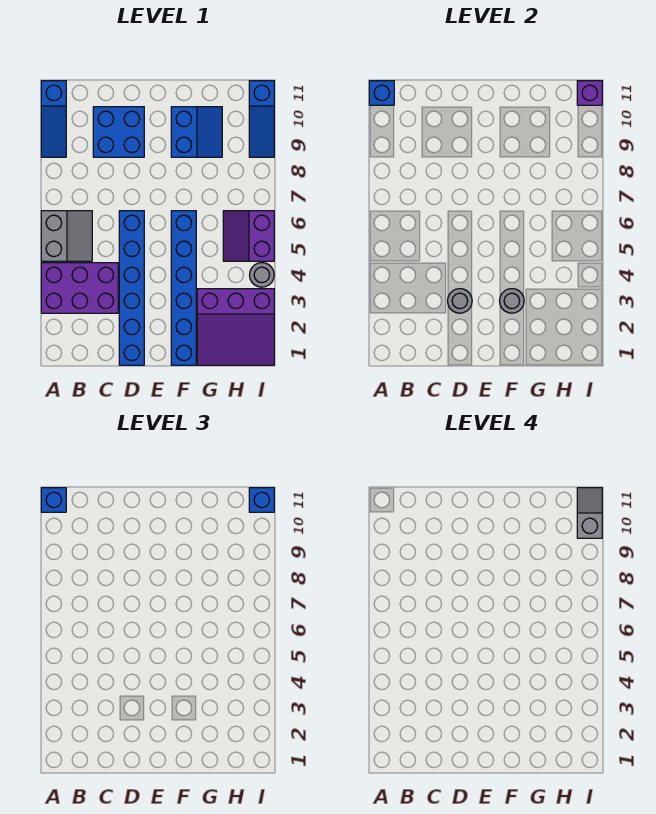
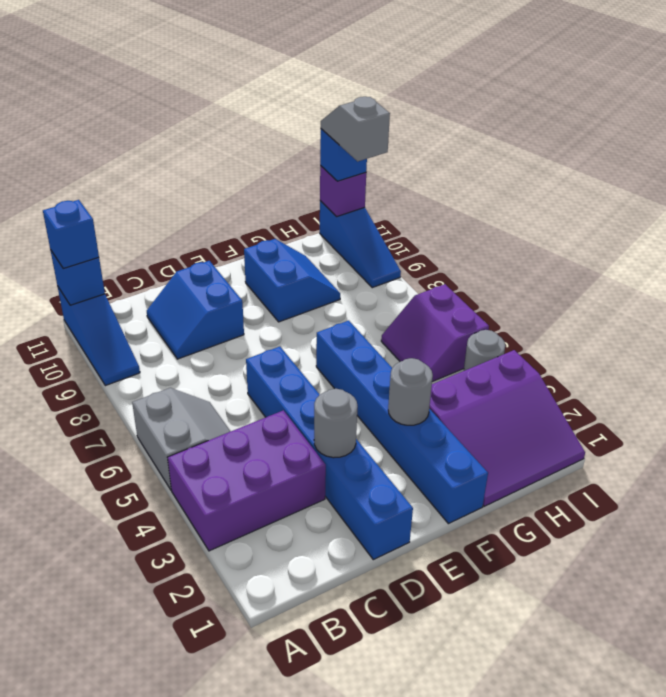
blue 2x2 brick [93,107,144,157] -> blue 2x2 slope [147,261,244,359]

